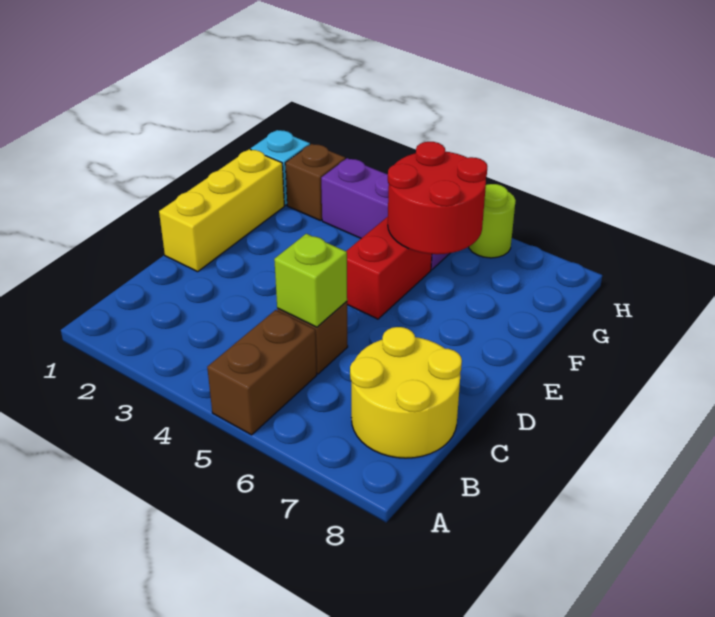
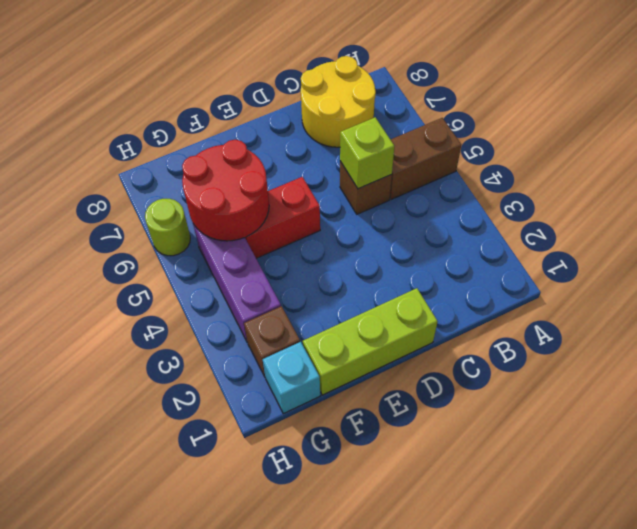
yellow 1x3 brick [159,149,284,272] -> lime 1x3 brick [303,288,438,395]

